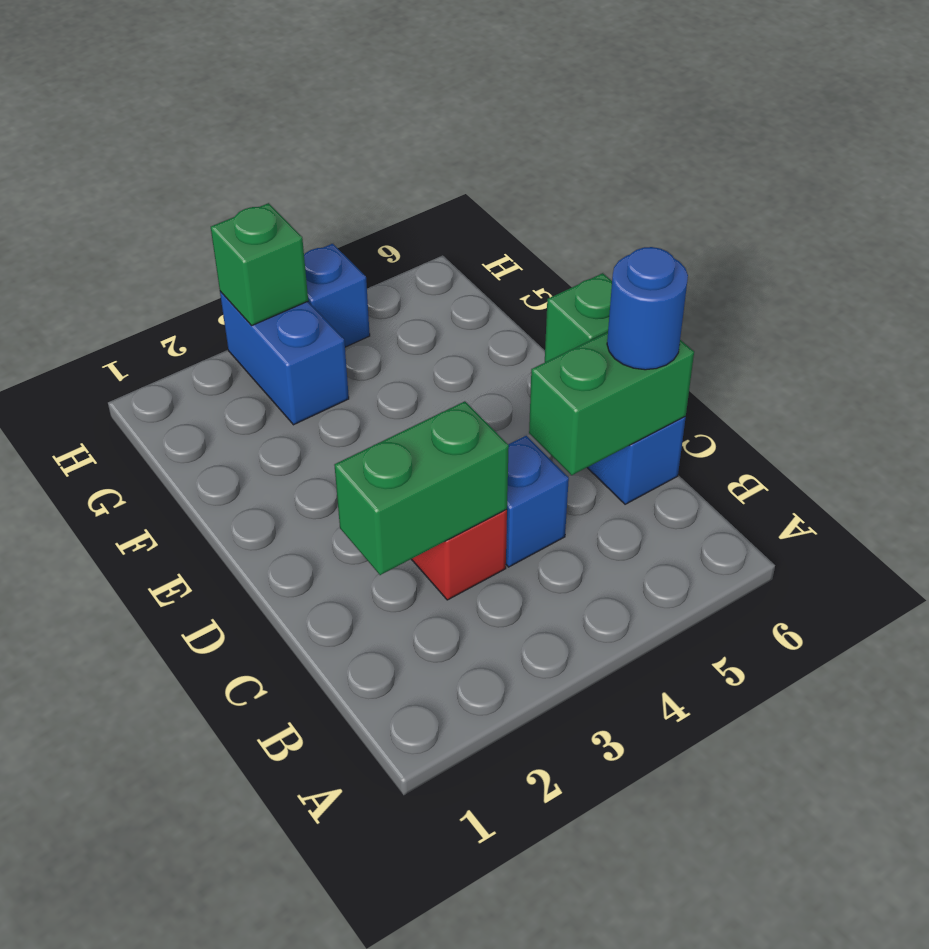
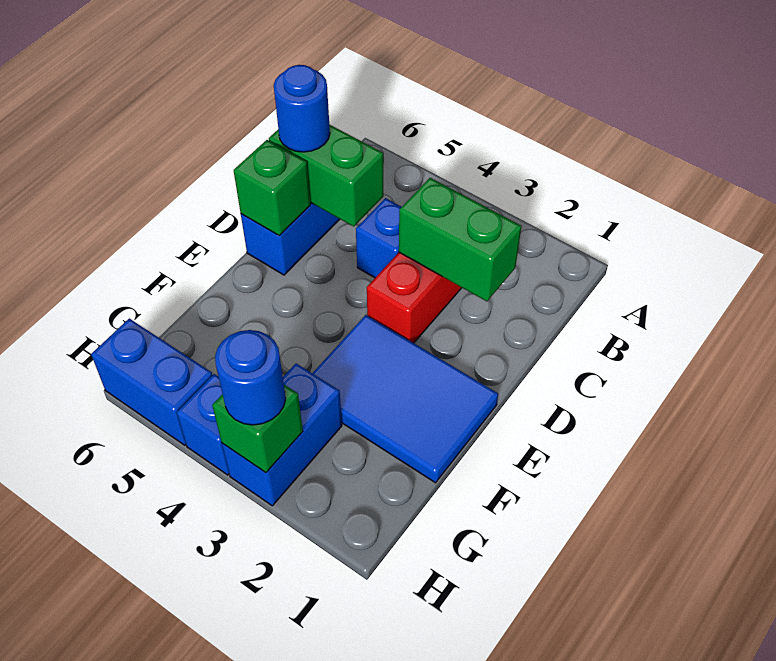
none -> blue 2x3 tile [312,315,498,483]
none -> blue 1x1 round brick [215,330,286,425]
none -> blue 1x2 brick [91,319,212,445]

